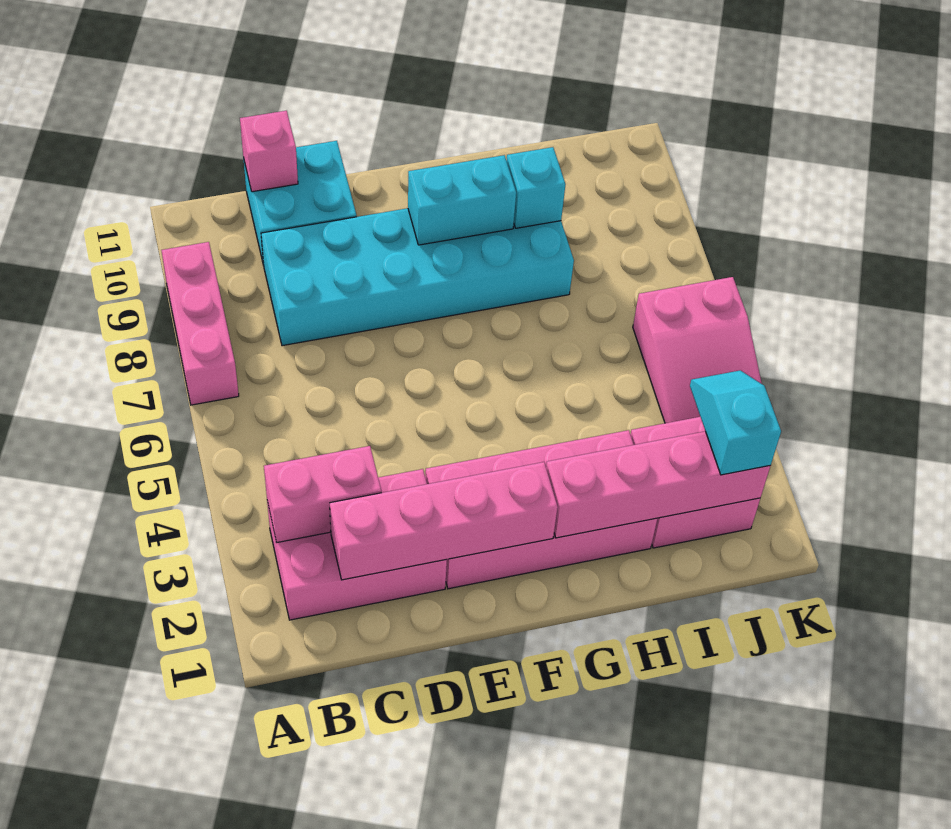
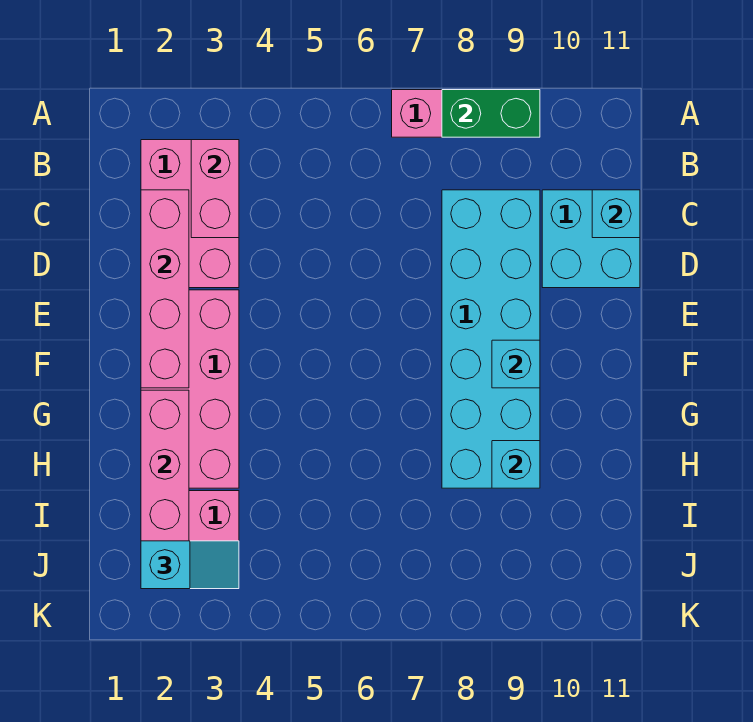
none -> green 1x2 brick [442,90,540,137]
pink 1x1 brick [240,111,298,192] -> cyan 1x1 brick [592,190,640,238]
cyan 1x2 brick [408,155,516,245] -> cyan 1x1 brick [492,340,540,388]
pink 2x3 slope [633,277,762,423] -> none

